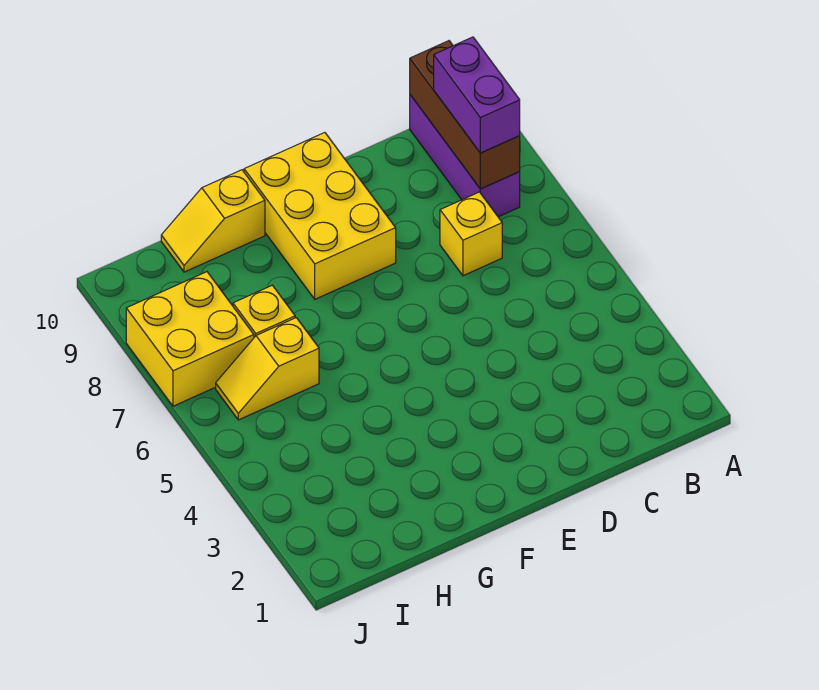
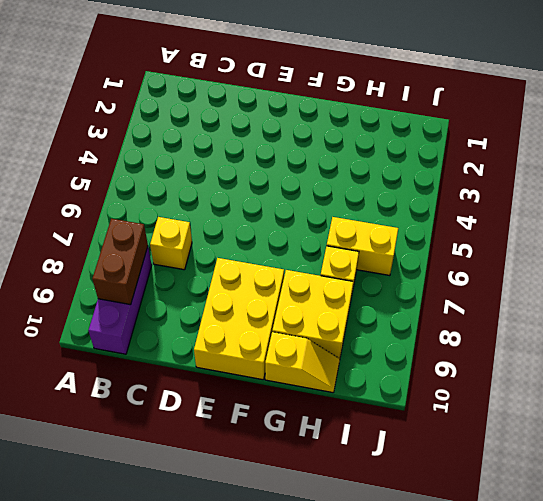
brown 1x3 brick [410,41,520,189] -> brown 1x2 brick [92,219,148,305]
purple 1x2 brick [434,37,520,153] -> none
yellow 1x2 slope [216,318,319,420] -> yellow 1x2 brick [327,217,398,276]
yellow 2x2 brick [126,272,254,406] -> yellow 2x2 brick moved to [272,270,353,359]

